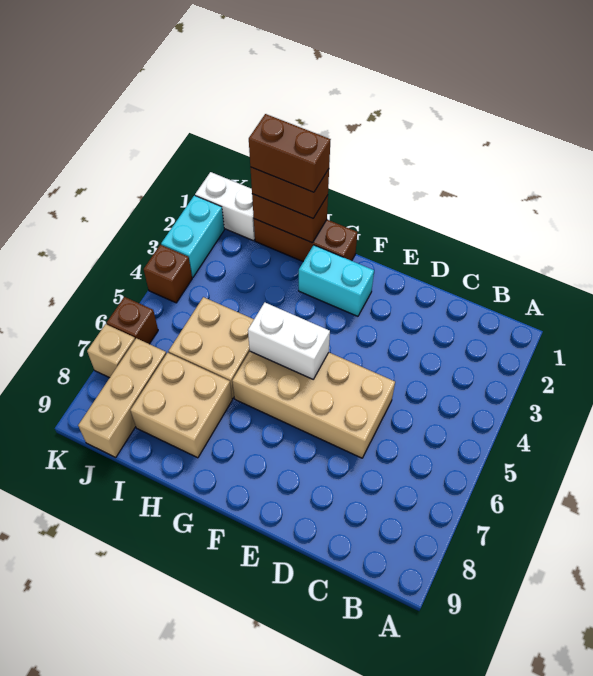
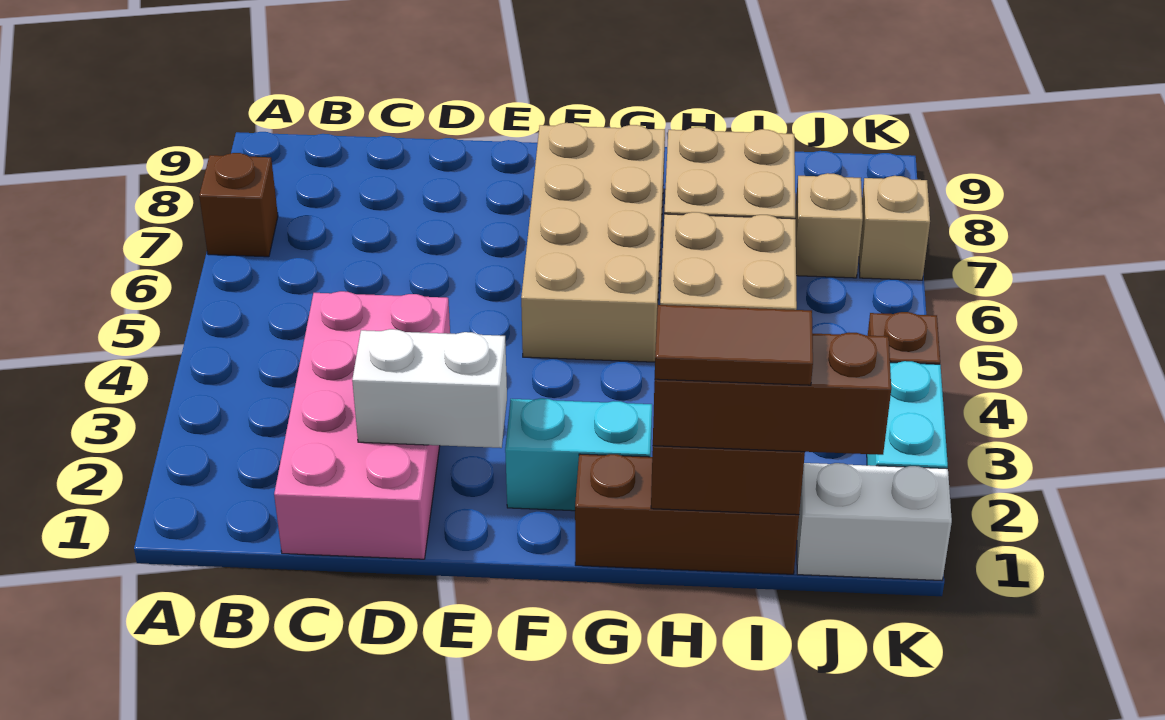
none -> pink 2x4 brick [274,291,450,559]
tan 2x4 brick [232,351,395,458] -> tan 2x4 brick turned to [521,123,665,362]
white 1x2 brick [248,303,330,379] -> white 1x2 brick moved to [352,329,507,448]
brown 1x2 brick [250,167,329,218] -> brown 1x3 brick [653,333,891,455]
brown 1x2 brick [249,114,331,192] -> brown 1x2 tile [655,305,813,385]
tan 1x3 brick [78,338,166,457] -> tan 1x1 brick [795,173,863,278]
brown 1x1 brick [107,297,158,344] -> brown 1x1 brick moved to [199,153,278,257]

